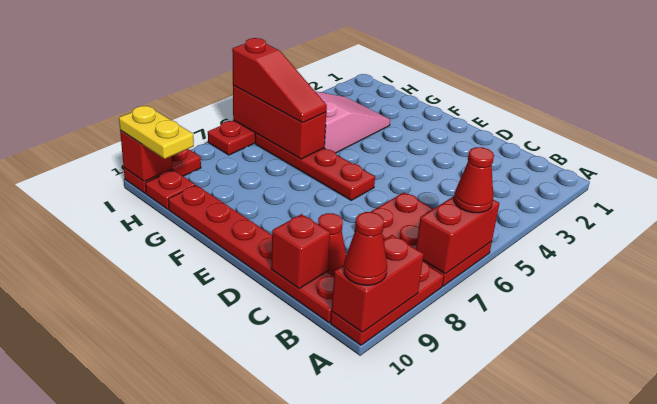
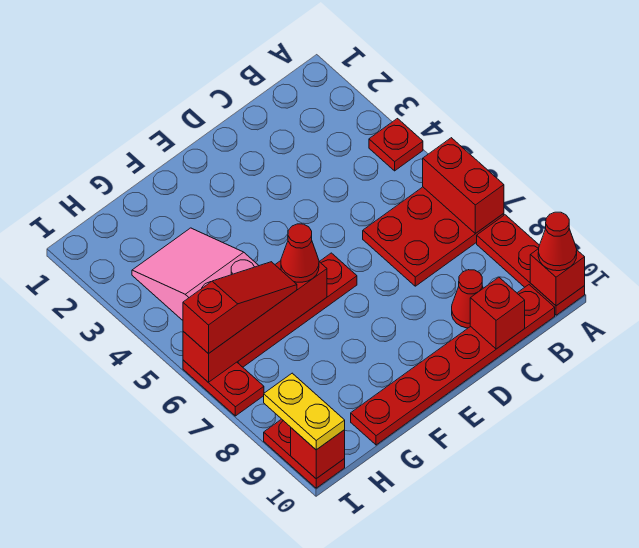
red 1x1 cone [454,147,494,213] -> red 1x1 cone moved to [281,224,319,282]
red 1x2 brick [331,235,424,332] -> red 1x1 brick [530,249,585,306]
red 1x3 brick [233,85,326,159] -> red 1x4 brick [183,261,327,383]
red 1x1 plate [146,170,195,209] -> red 1x1 plate moved to [369,119,423,171]
yellow 1x2 plate [119,106,194,159] -> yellow 1x2 plate turned to [264,373,345,450]

